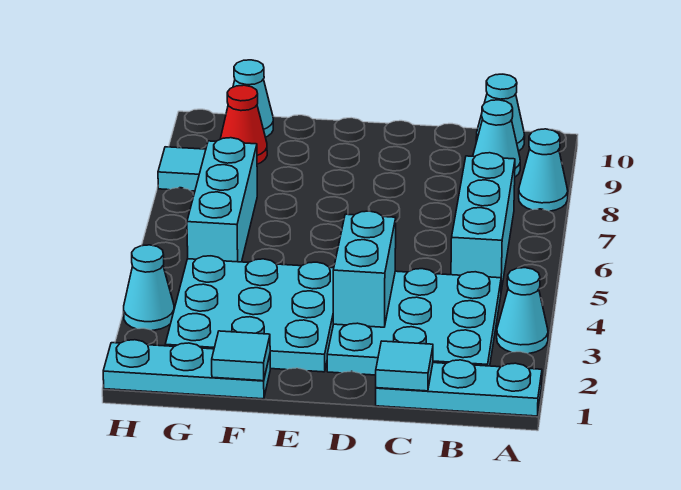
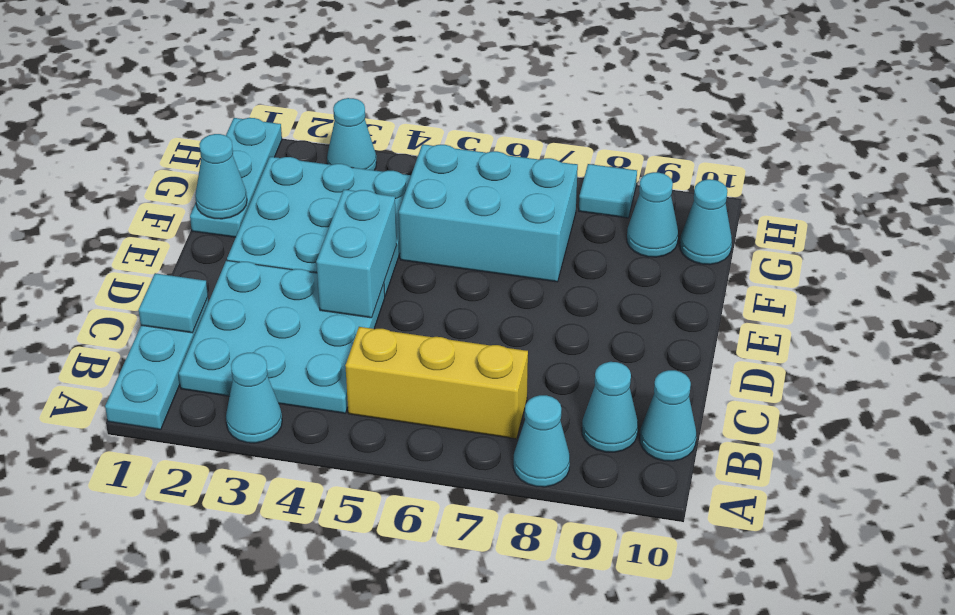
cyan 1x3 brick [451,153,515,291] -> yellow 1x3 brick [345,327,528,439]
cyan 1x2 brick [333,211,396,327] -> cyan 1x2 brick turned to [316,190,397,318]
cyan 1x1 tile [212,331,270,381] -> cyan 1x1 cone [195,134,247,219]
cyan 1x3 brick [187,138,257,262] -> cyan 2x3 brick [399,144,578,282]
red 1x1 cone [220,85,267,164] -> cyan 1x1 cone [627,172,678,257]

